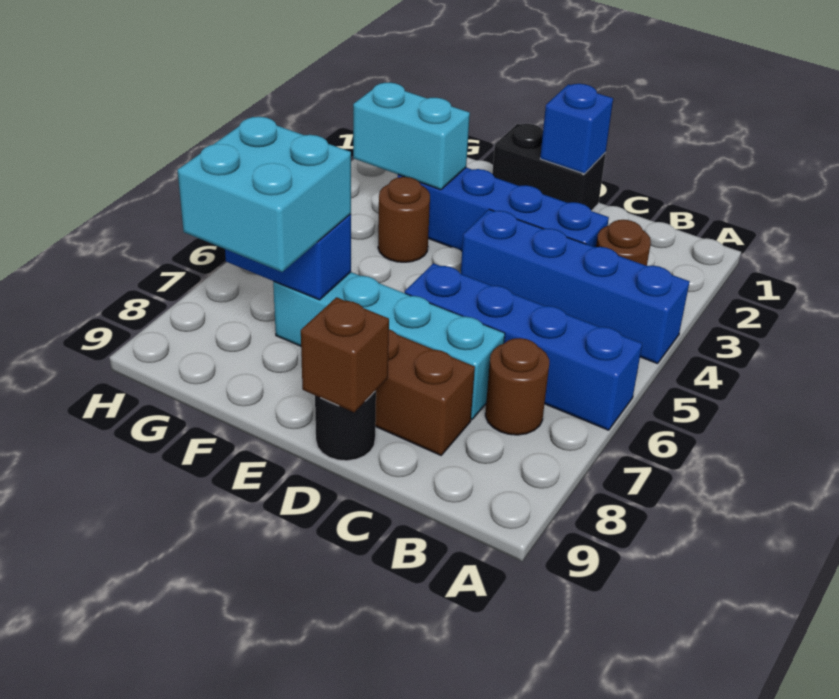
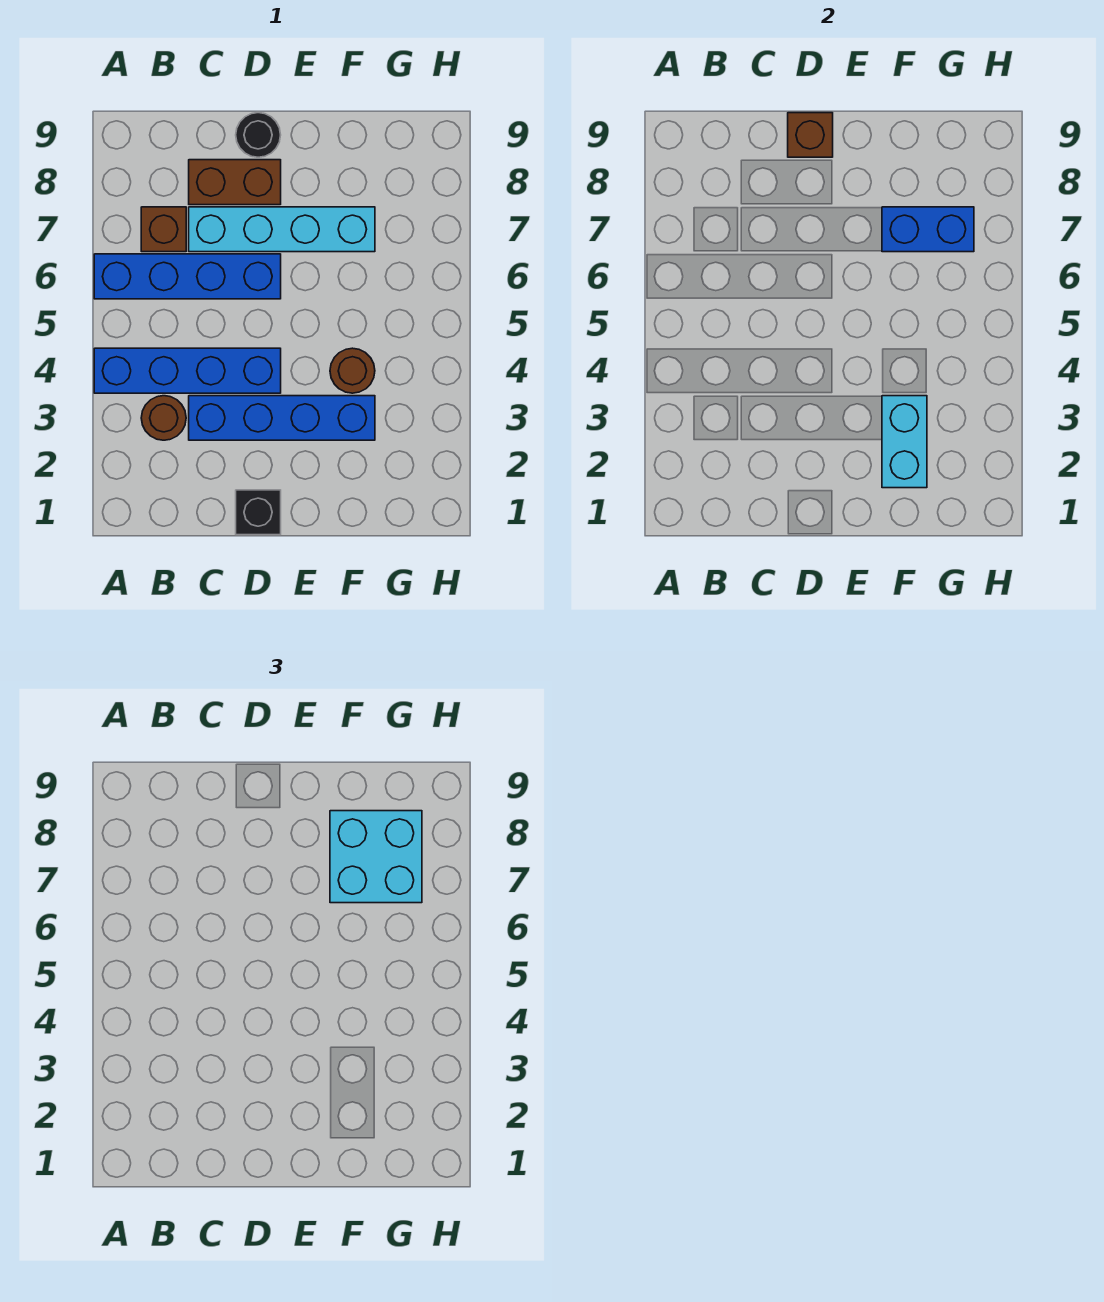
brown 1x1 round brick [485,338,549,435] -> brown 1x1 brick [141,207,186,252]
black 1x2 brick [492,124,606,211] -> black 1x1 brick [236,490,281,535]
blue 1x1 brick [540,84,613,174] -> none
cyan 1x2 brick [353,82,470,190] -> cyan 1x2 brick turned to [882,396,927,488]

